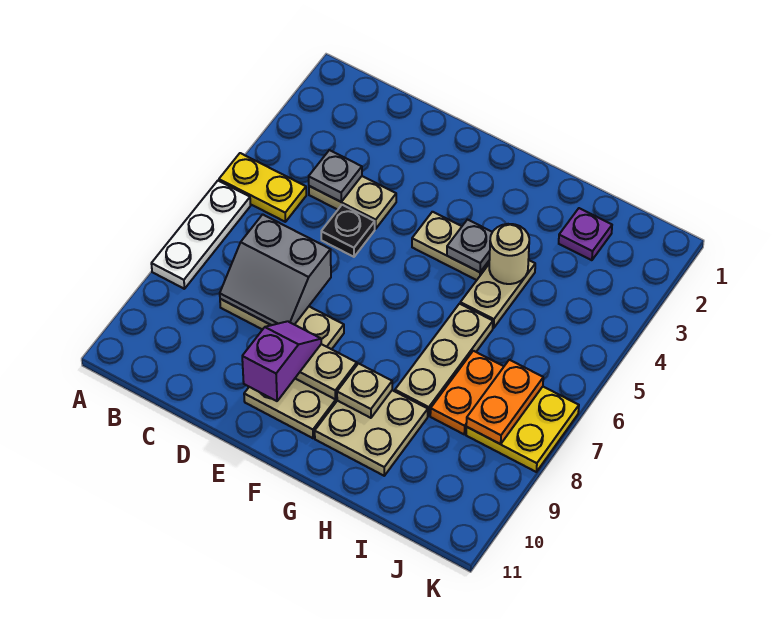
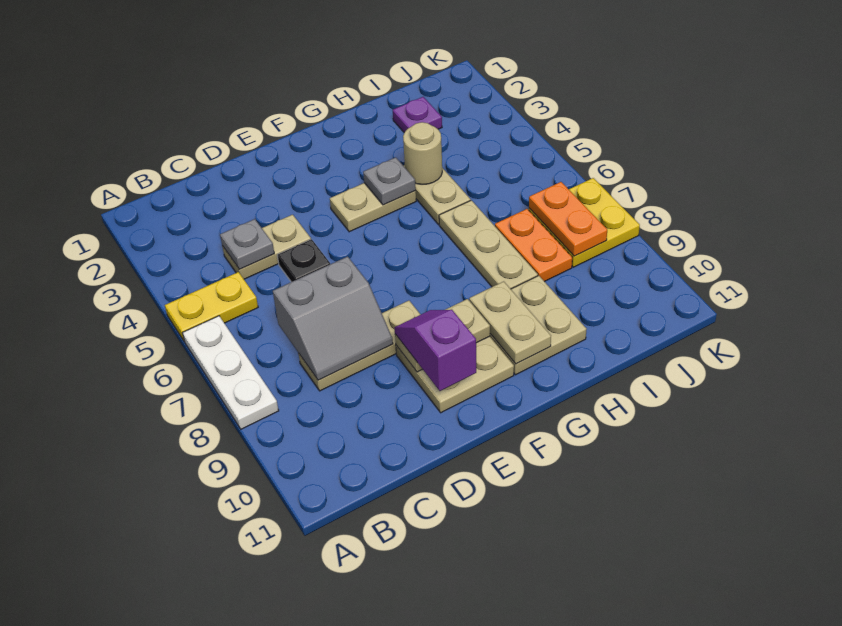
tan 1x1 plate [337,364,392,418] -> tan 1x2 plate [469,281,551,364]

